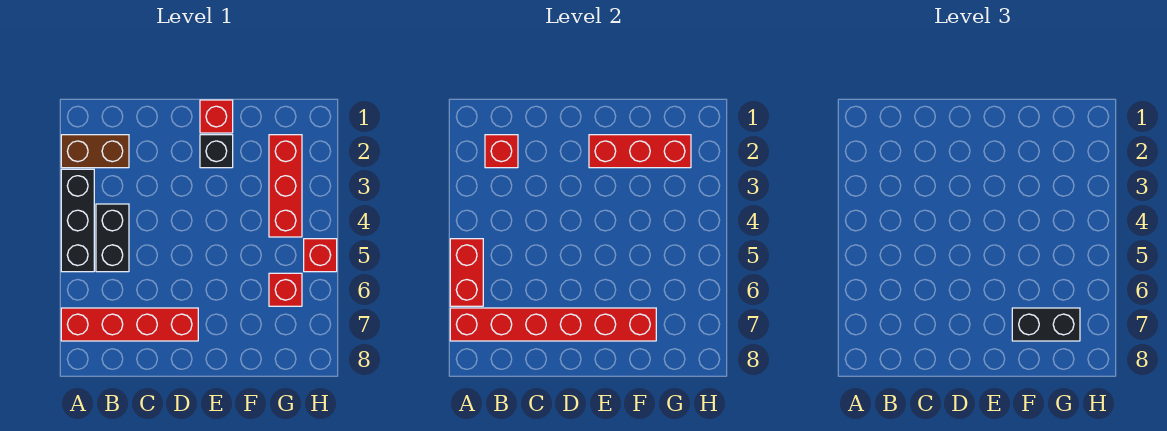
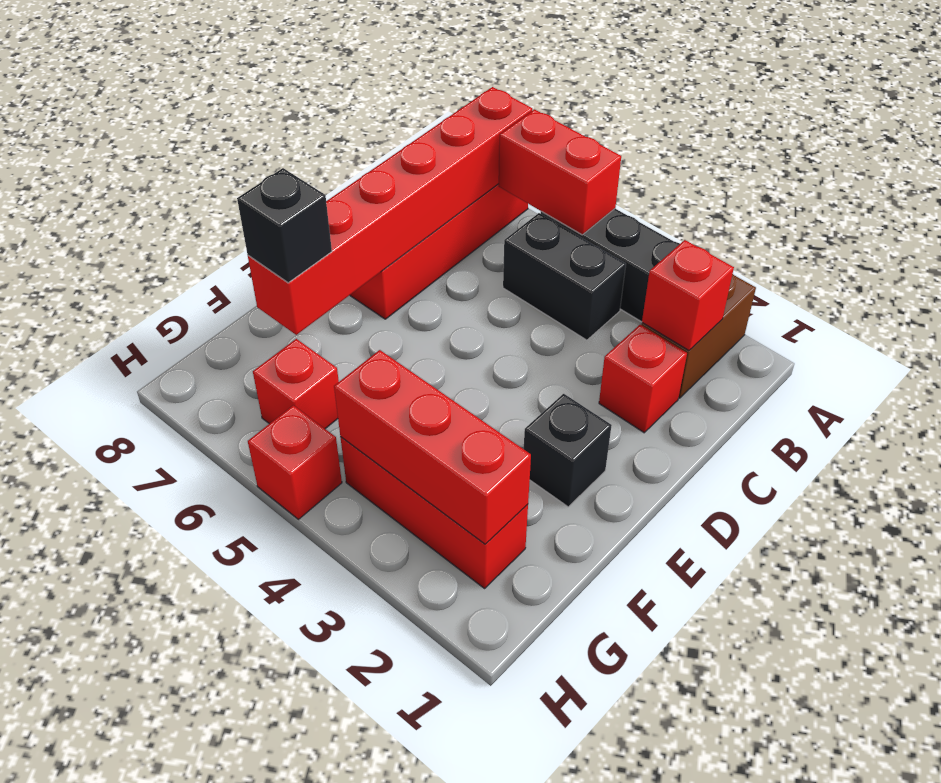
red 1x1 brick [200,100,233,133] -> red 1x1 brick moved to [599,325,687,433]
red 1x3 brick [589,135,691,168] -> red 1x3 brick turned to [334,350,531,544]
black 1x2 brick [1012,308,1080,341] -> black 1x1 brick [237,168,332,283]

